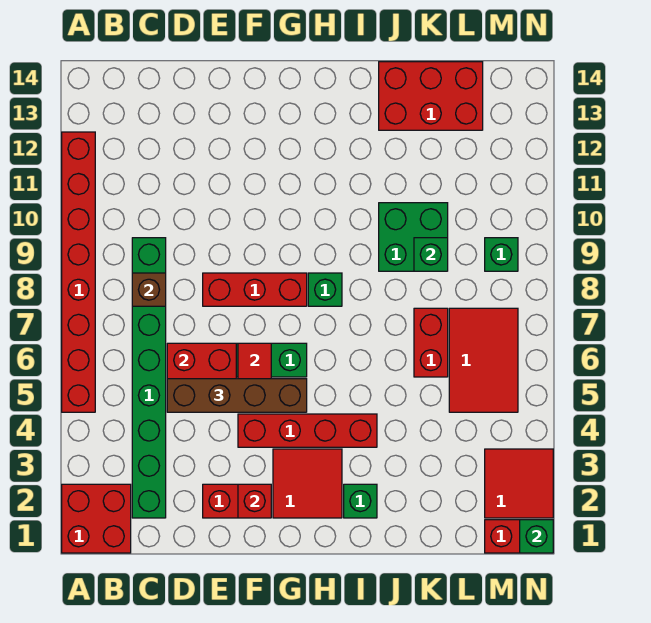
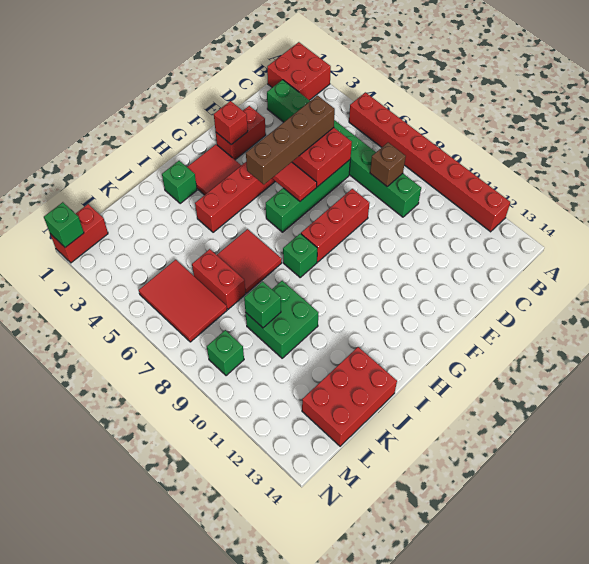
red 2x2 tile [485,449,553,518] -> red 2x2 tile moved to [217,229,282,293]

